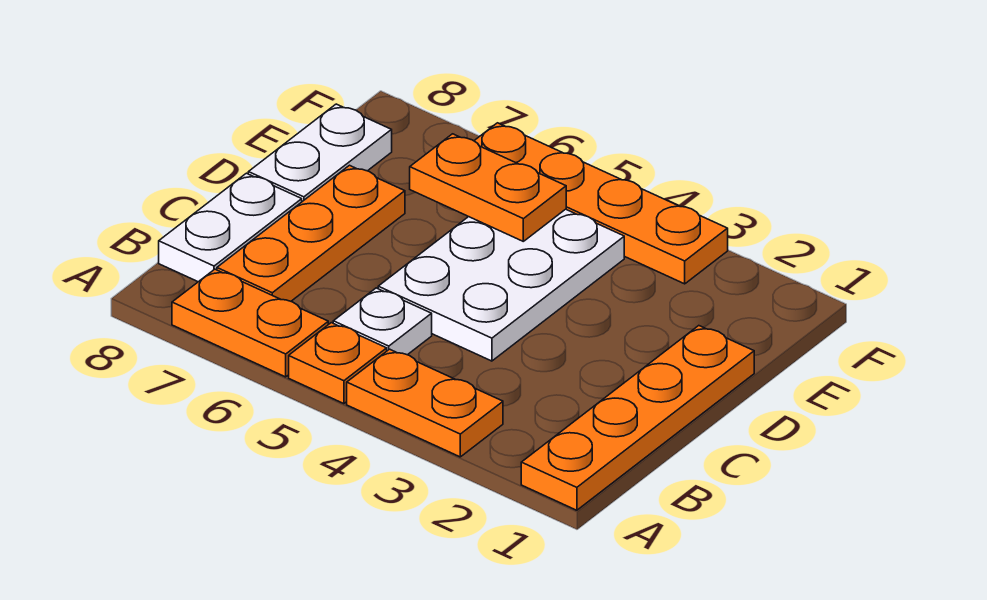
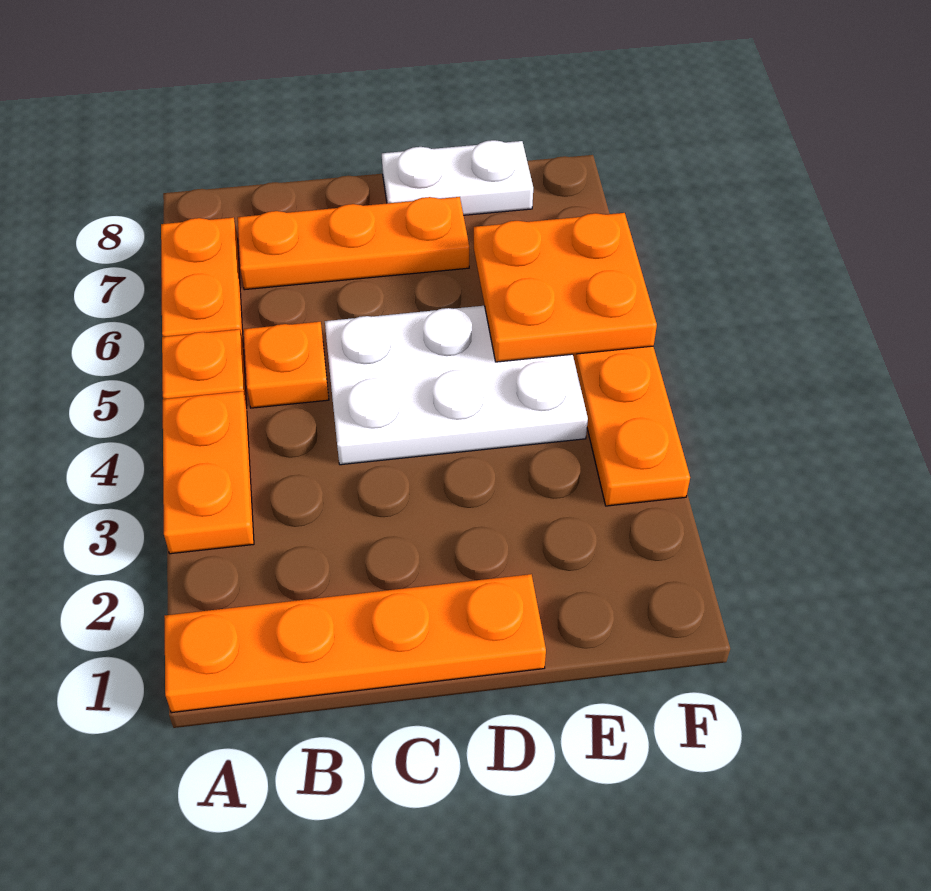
white 1x1 plate [333,288,432,355] -> orange 1x1 plate [244,322,329,408]
white 1x2 plate [159,173,302,282] -> none
orange 1x2 plate [410,134,566,241] -> orange 2x2 plate [474,213,657,362]

